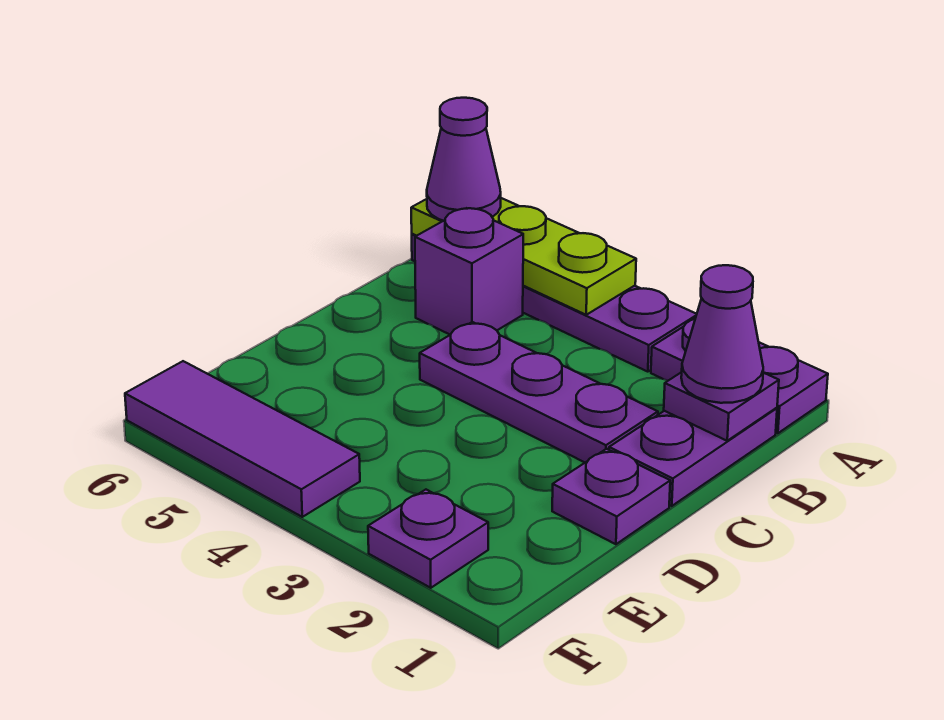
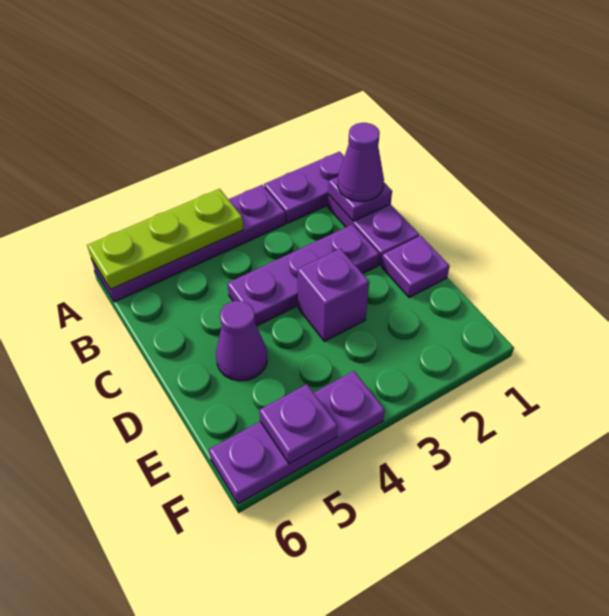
purple 1x1 cone [427,98,501,221] -> purple 1x1 cone moved to [216,301,267,381]
purple 1x1 brick [415,208,523,335] -> purple 1x1 brick moved to [298,249,369,341]
purple 1x1 plate [368,490,488,588] -> purple 1x1 plate moved to [259,384,338,464]
purple 1x3 tile [125,361,360,517] -> purple 1x3 plate [209,371,385,504]

